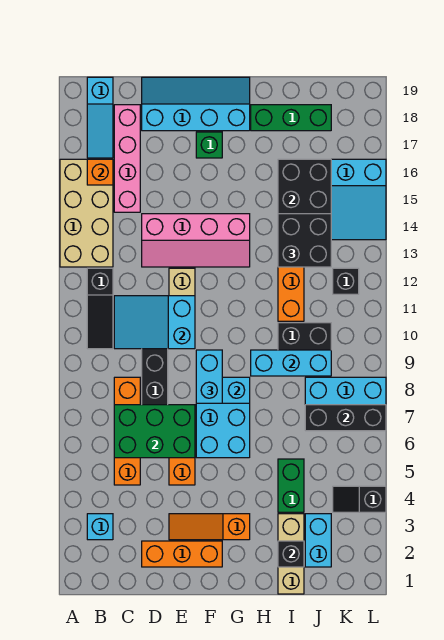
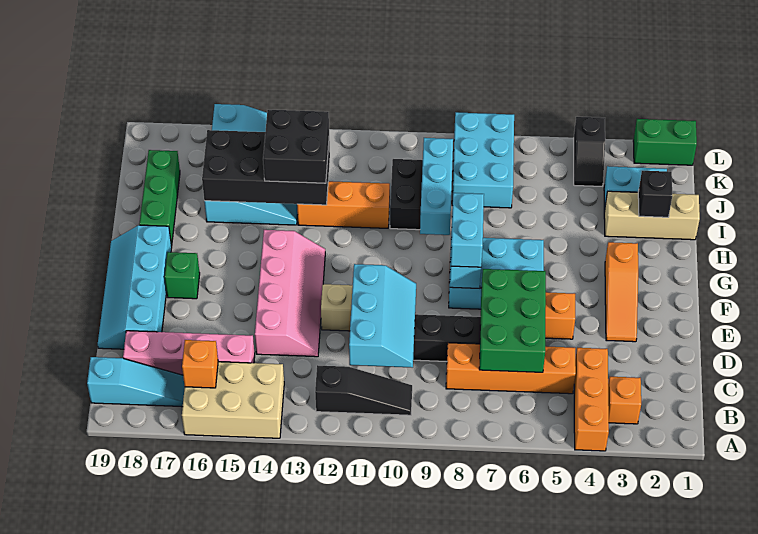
tan 2x4 brick [60,159,113,267] -> tan 2x3 brick [182,362,284,438]
cyan 1x1 brick [87,514,113,540] -> orange 1x1 brick [608,377,641,424]
cyan 2x3 slope [114,296,195,349] -> cyan 2x3 slope turned to [349,264,416,368]
orange 1x3 brick [142,541,222,567] -> orange 1x3 brick moved to [574,348,609,451]
cyan 1x2 brick [196,350,222,403] -> cyan 1x2 brick turned to [450,193,484,267]
green 1x2 brick [278,459,304,512] -> green 1x2 brick moved to [633,119,697,165]
black 1x3 brick [305,405,386,431] -> none
black 1x1 brick [333,268,359,294] -> none

